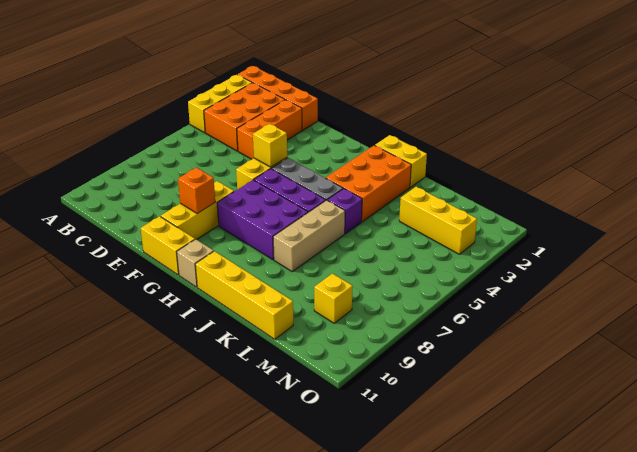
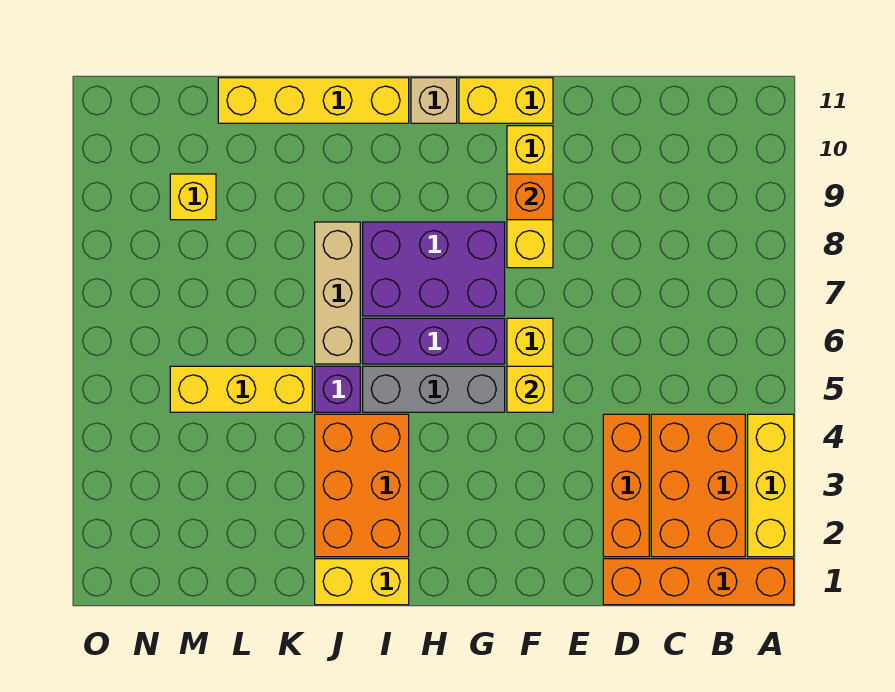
yellow 1x3 brick [399,187,477,254] -> yellow 1x3 brick moved to [170,366,312,412]

